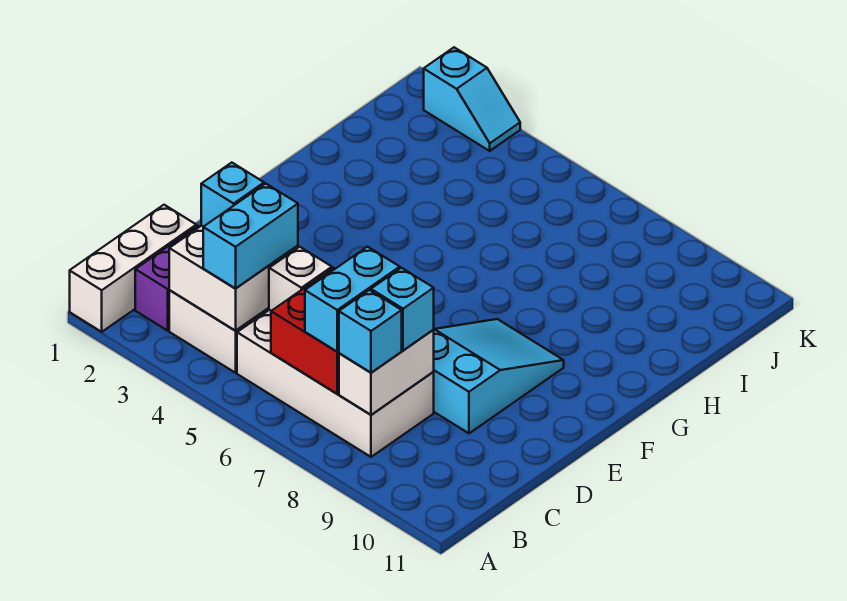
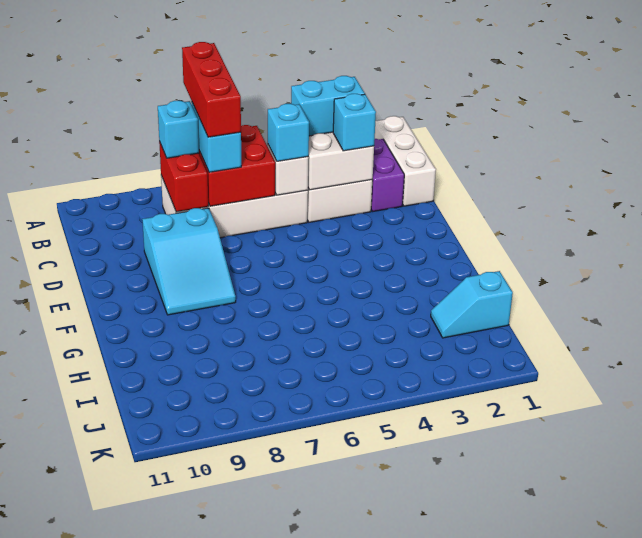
none -> red 1x3 brick [182,42,241,137]
cyan 1x2 brick [203,184,298,288] -> cyan 1x2 brick turned to [291,76,365,136]
white 1x2 brick [339,330,434,415] -> red 1x2 brick [159,141,208,212]
cyan 1x1 brick [371,268,434,350] -> cyan 1x1 brick moved to [268,104,309,161]
cyan 1x2 slope [424,47,520,151] -> cyan 1x2 slope moved to [431,271,513,338]

